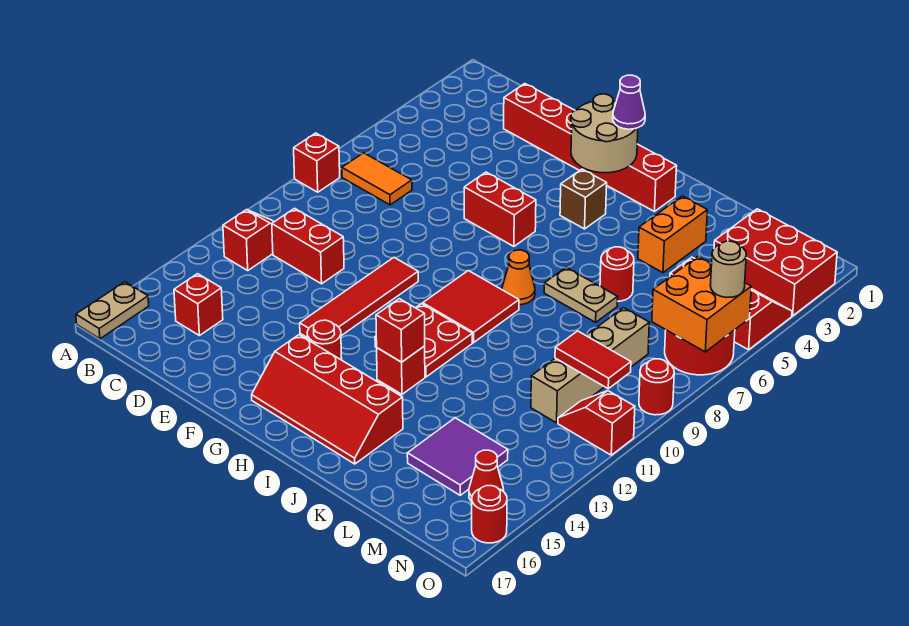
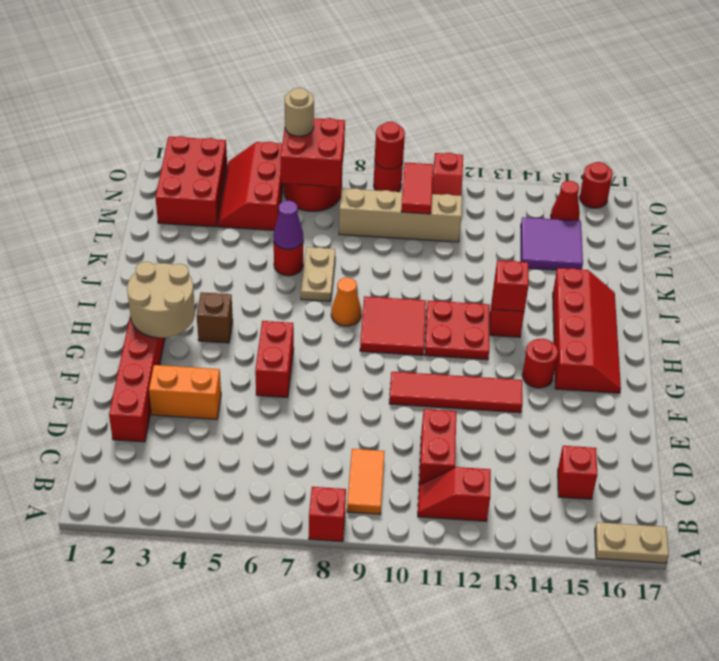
orange 1x2 tile [342,153,412,205] -> orange 1x2 tile moved to [347,449,385,514]
purple 1x1 cone [613,75,645,129] -> purple 1x1 cone moved to [273,201,303,250]
orange 1x2 brick [638,196,707,273] -> orange 1x2 brick moved to [149,365,221,419]
orange 2x2 brick [652,257,751,352] -> red 2x2 brick [281,118,345,187]
none -> red 1x1 round brick [375,122,405,169]

